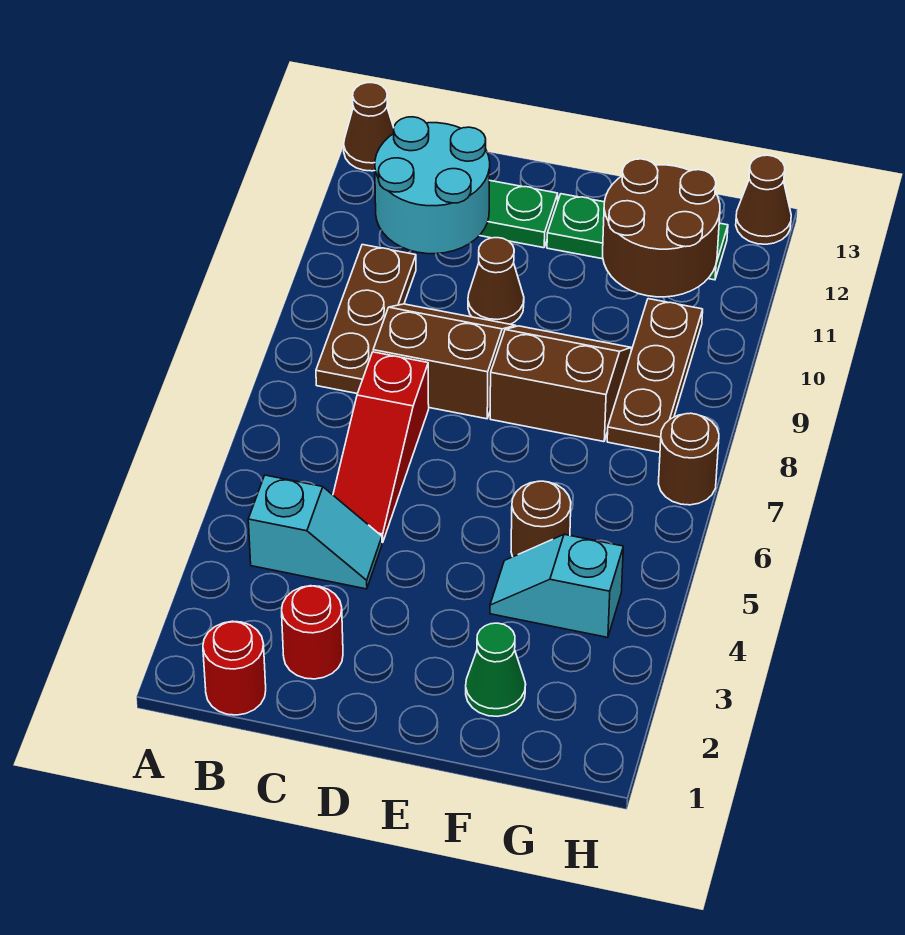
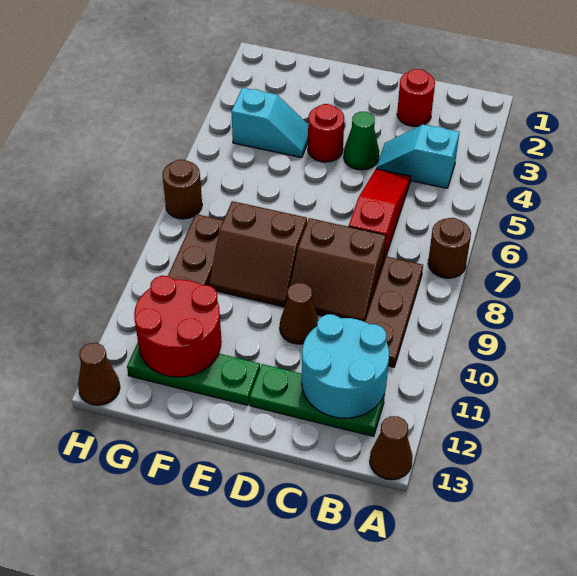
red 1x1 round brick [203,621,266,715] -> red 1x1 round brick moved to [308,104,344,162]
green 1x1 cone [466,623,526,716] -> green 1x1 cone moved to [344,112,379,170]
brown 1x1 round brick [511,481,571,557] -> brown 1x1 round brick moved to [428,218,471,278]
brown 2x2 round brick [603,159,720,297] -> red 2x2 round brick [134,276,222,377]

